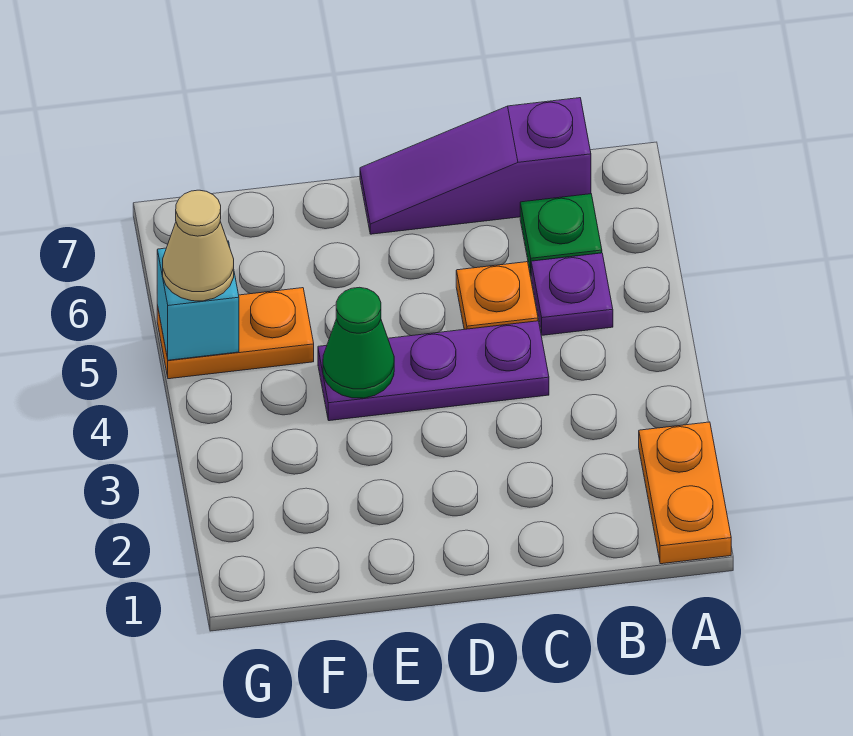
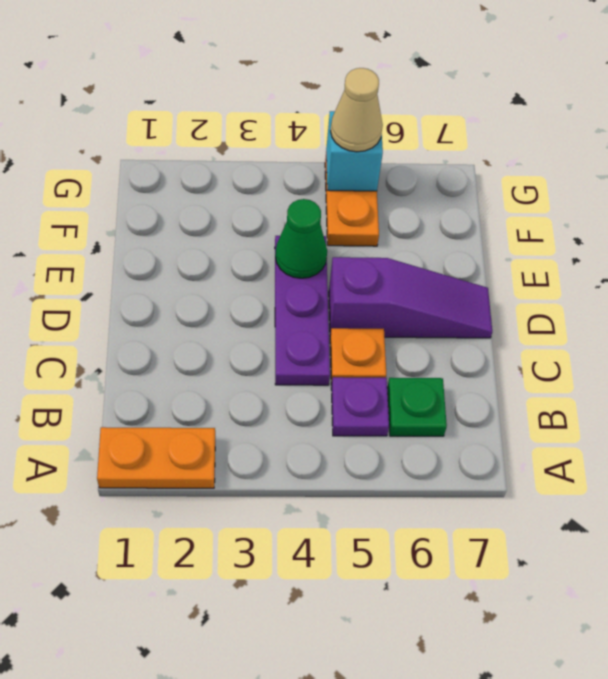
purple 1x3 slope [360,98,591,234] -> purple 1x3 slope turned to [329,257,492,338]

